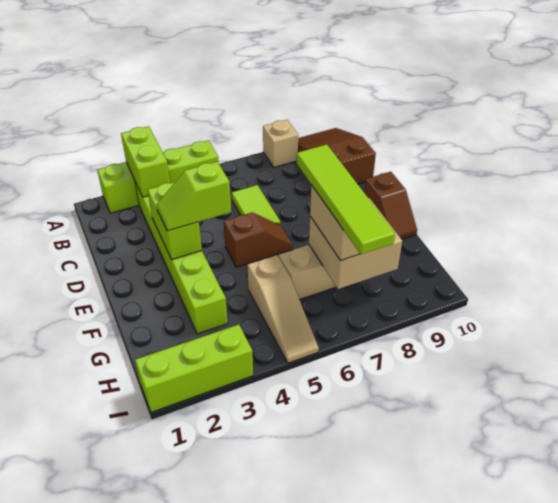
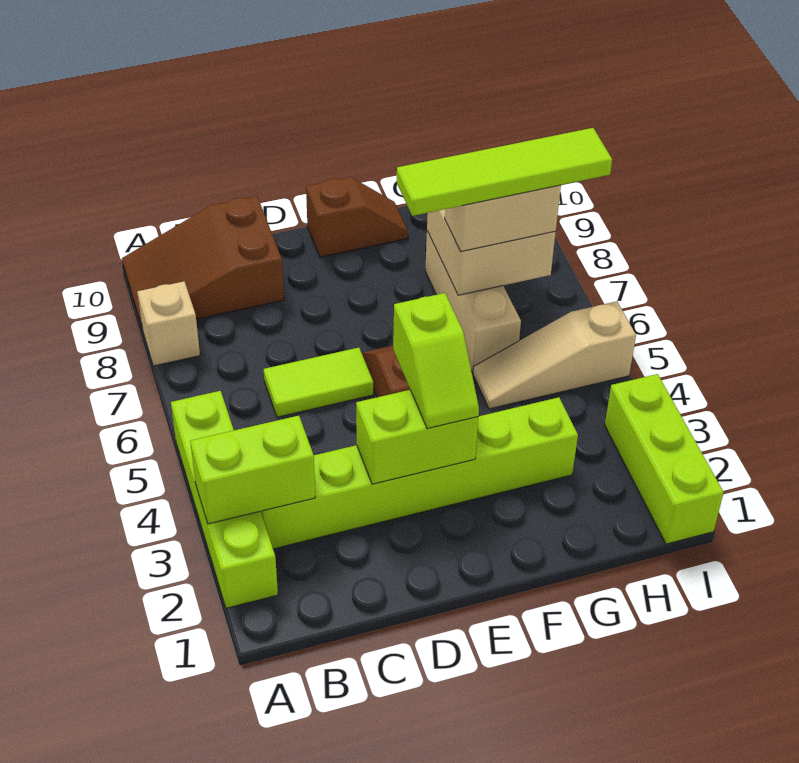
tan 1x3 slope [247,255,319,363] -> tan 1x3 slope turned to [473,301,636,409]

